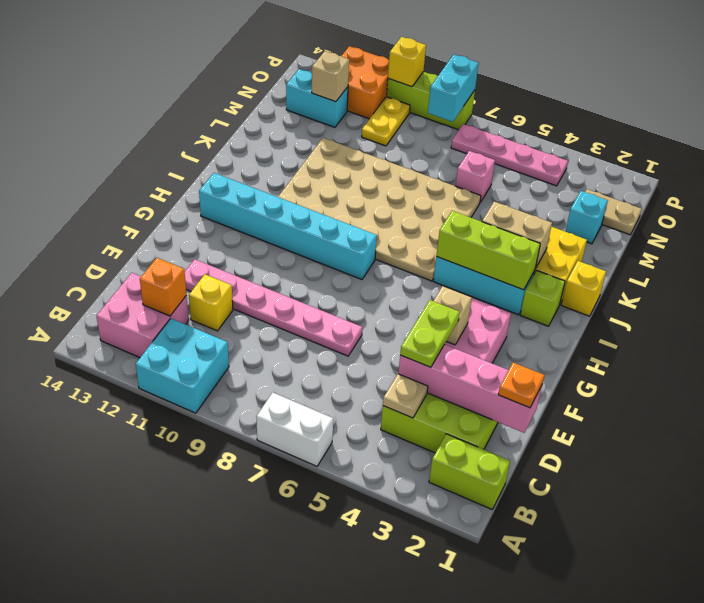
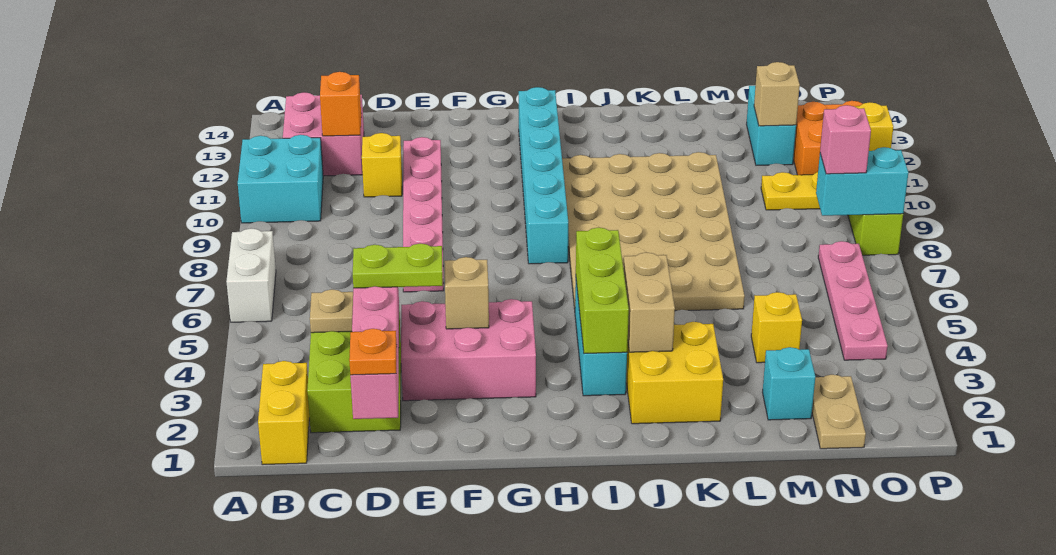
lime 1x2 brick [429,434,510,509] -> yellow 1x2 brick [258,361,309,465]
lime 1x1 brick [520,271,565,326] -> none
yellow 1x1 brick [562,261,606,316] -> yellow 1x1 brick moved to [751,292,802,363]
pink 1x1 brick [455,151,495,202] -> pink 1x1 brick moved to [820,105,871,174]

